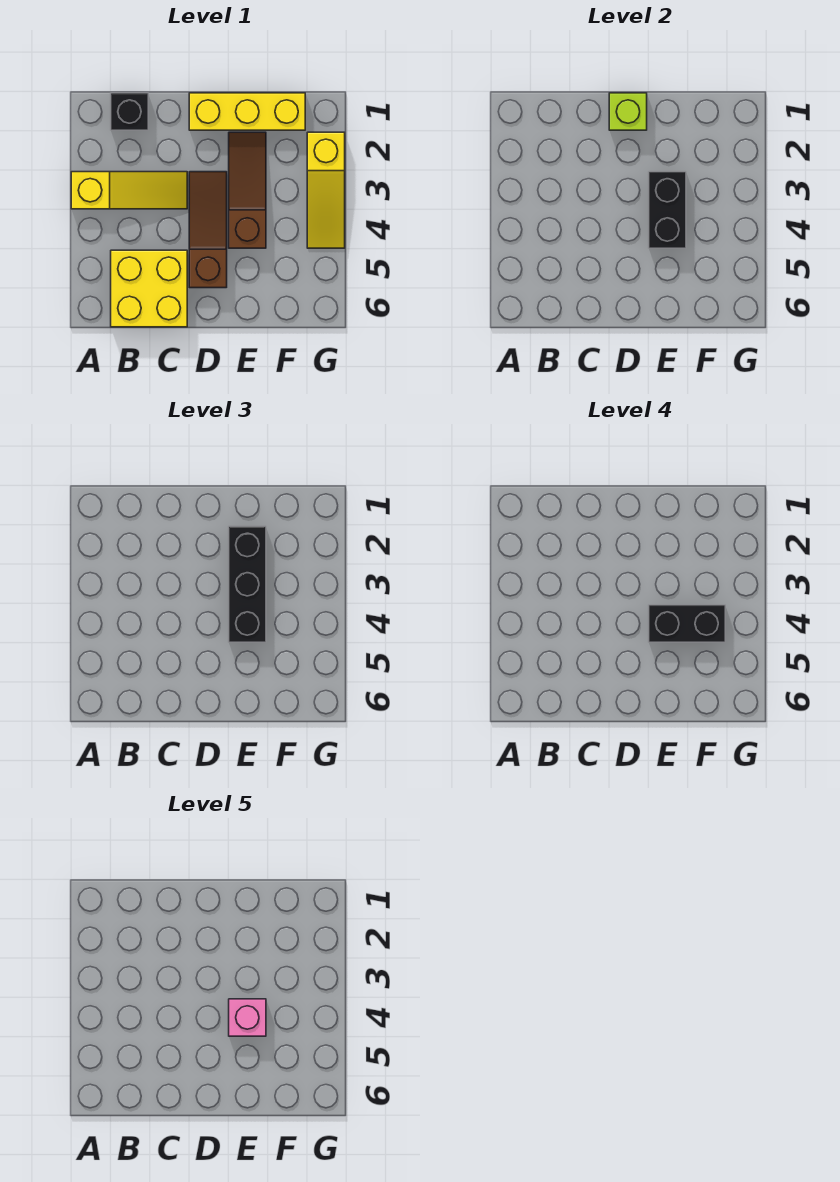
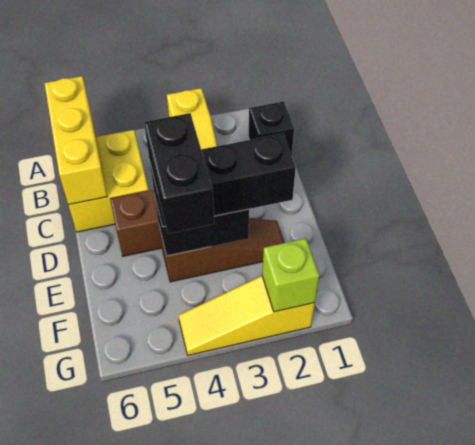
yellow 1x3 brick [189,93,305,130] -> yellow 1x3 brick moved to [45,76,107,205]
lime 1x1 brick [609,93,647,130] -> lime 1x1 brick moved to [262,239,319,312]
pink 1x1 brick [229,999,266,1036] -> none

